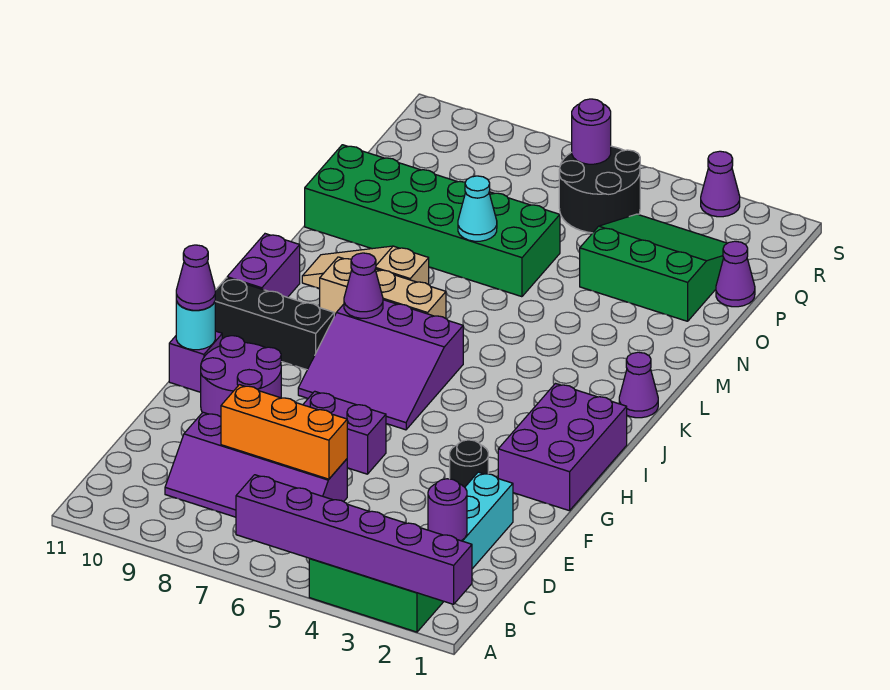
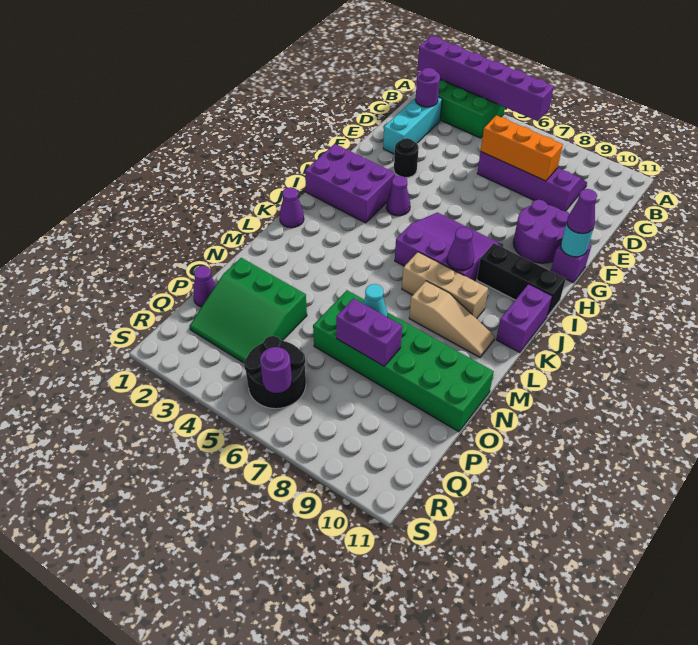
purple 1x2 brick [303,391,386,474] -> purple 1x2 brick moved to [336,299,402,366]
purple 2x3 brick [498,384,627,511] -> purple 2x3 brick turned to [305,144,395,223]
purple 1x1 cone [701,151,740,217] -> purple 1x1 cone moved to [386,176,410,216]

